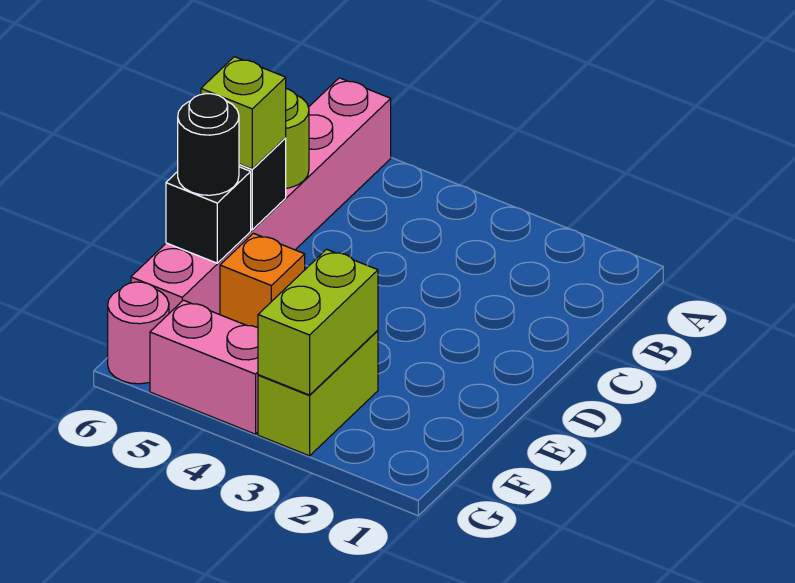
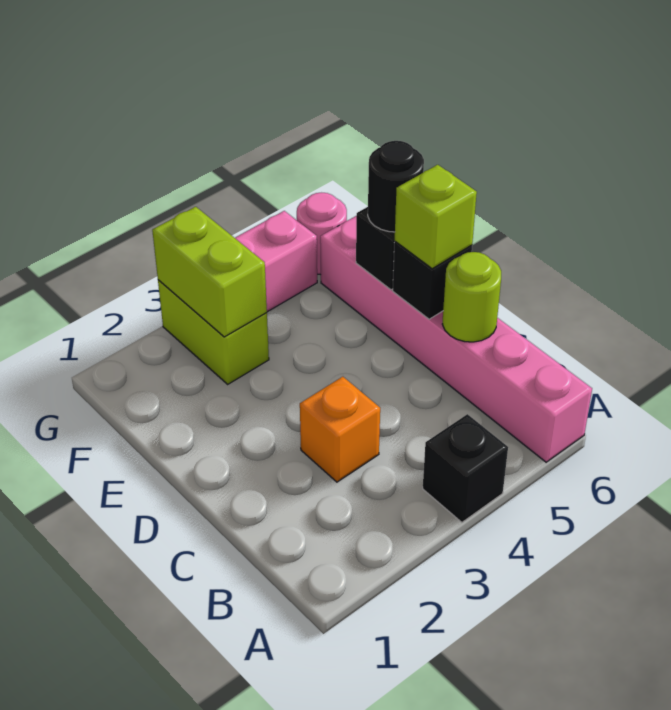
none -> black 1x1 brick [423,414,508,522]
orange 1x1 brick [220,233,305,328] -> orange 1x1 brick moved to [300,377,380,482]

